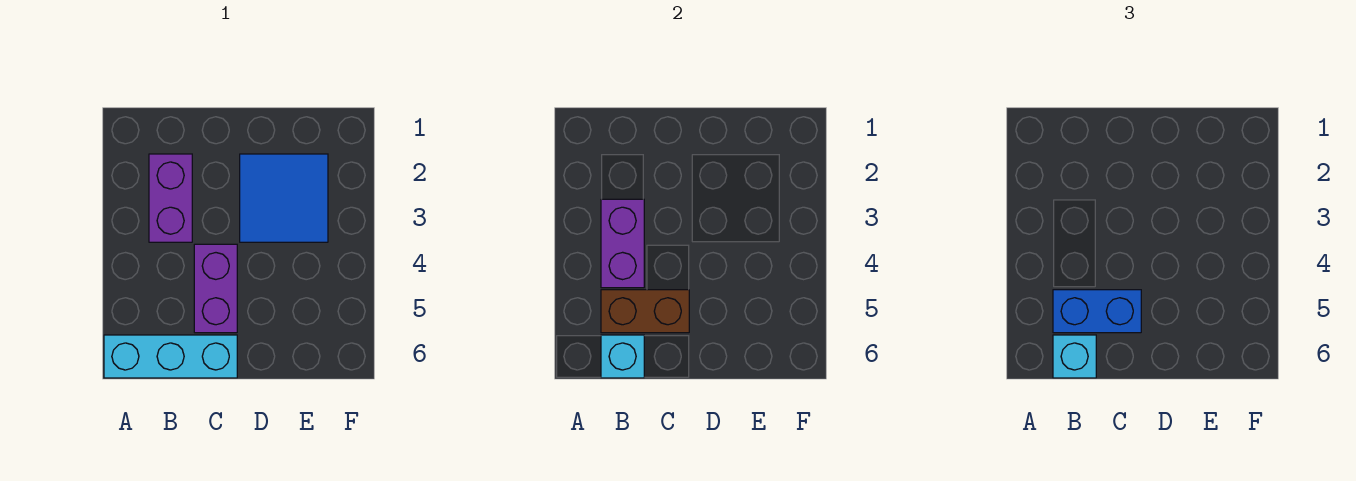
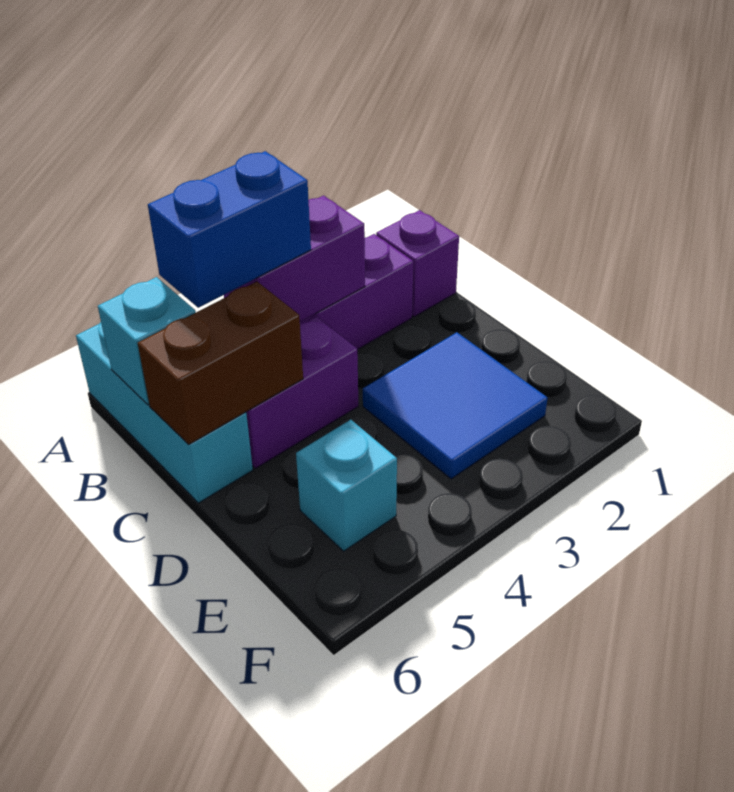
none -> purple 1x1 brick [376,210,459,317]
brown 1x2 brick [601,290,689,333] -> brown 1x2 brick turned to [138,282,303,444]
blue 1x2 brick [1053,290,1141,333] -> blue 1x2 brick turned to [148,151,311,308]
cyan 1x1 brick [1053,335,1096,378] -> cyan 1x1 brick moved to [296,420,397,551]

